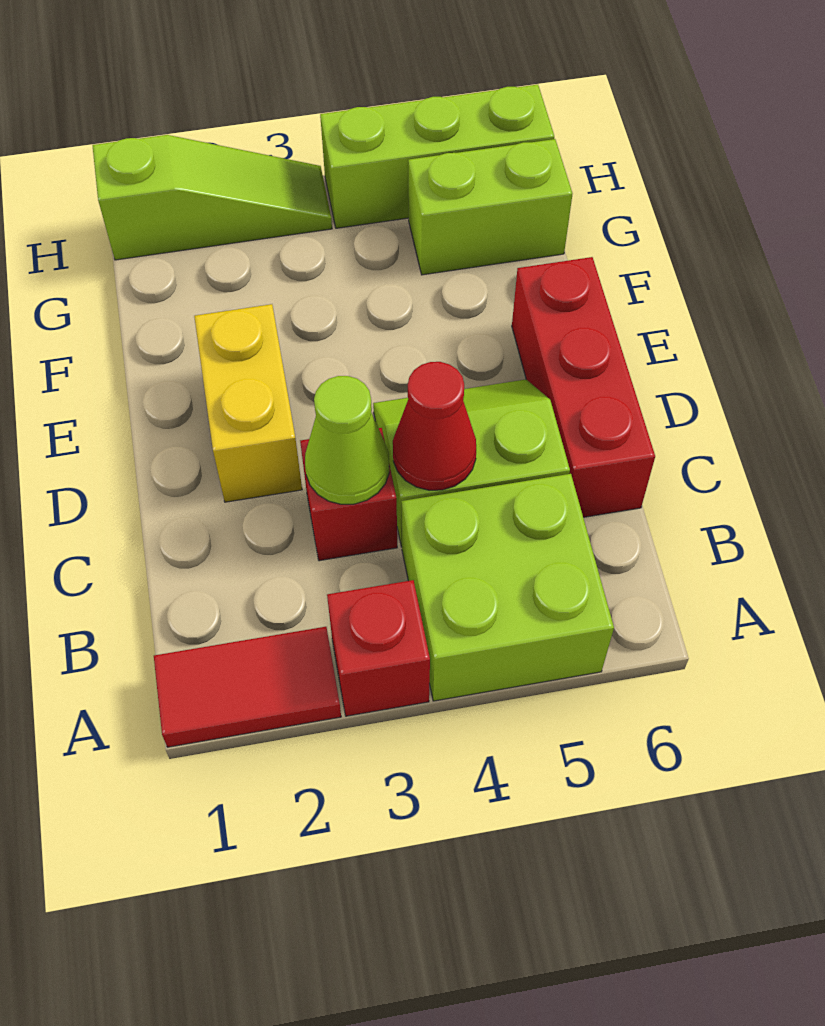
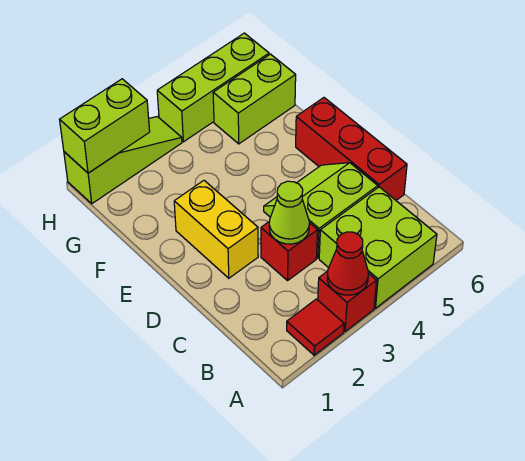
red 1x2 tile [154,627,341,747] -> red 1x1 tile [287,299,344,355]
red 1x1 cone [393,362,476,490] -> red 1x1 cone moved to [327,232,368,295]
none -> lime 1x2 brick [60,79,150,173]

